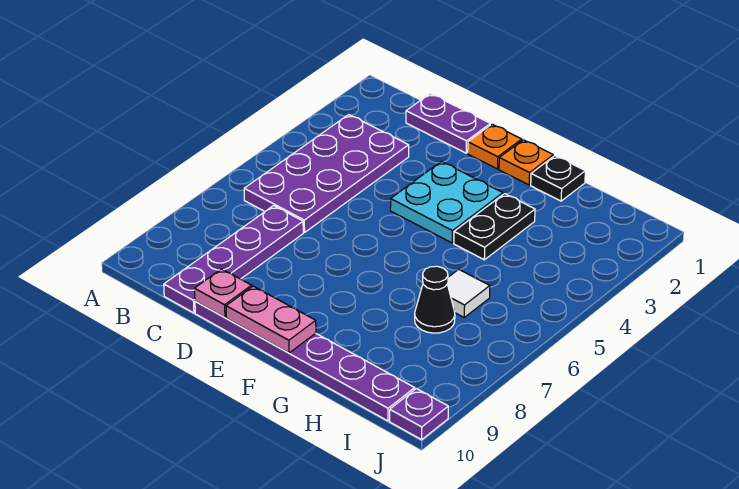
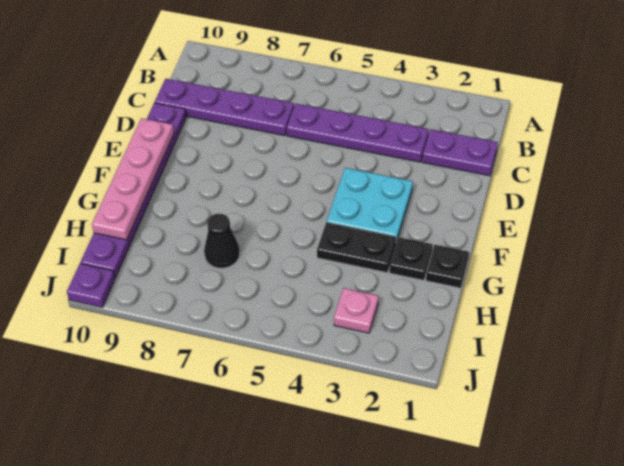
purple 2x4 plate [244,115,409,233] -> purple 1x4 plate [287,104,429,162]
purple 1x2 plate [406,94,490,153] -> purple 1x2 plate turned to [422,129,498,176]
pink 1x1 plate [195,269,252,317] -> pink 1x1 plate moved to [334,288,378,333]
orange 1x1 plate [468,124,522,169] -> none
pink 1x2 plate [226,286,316,353] -> pink 1x4 plate [92,118,174,240]
orange 1x1 plate [499,140,553,185] -> none
none -> black 1x1 plate [389,237,433,280]
white 1x1 tile [448,269,490,317] -> none

